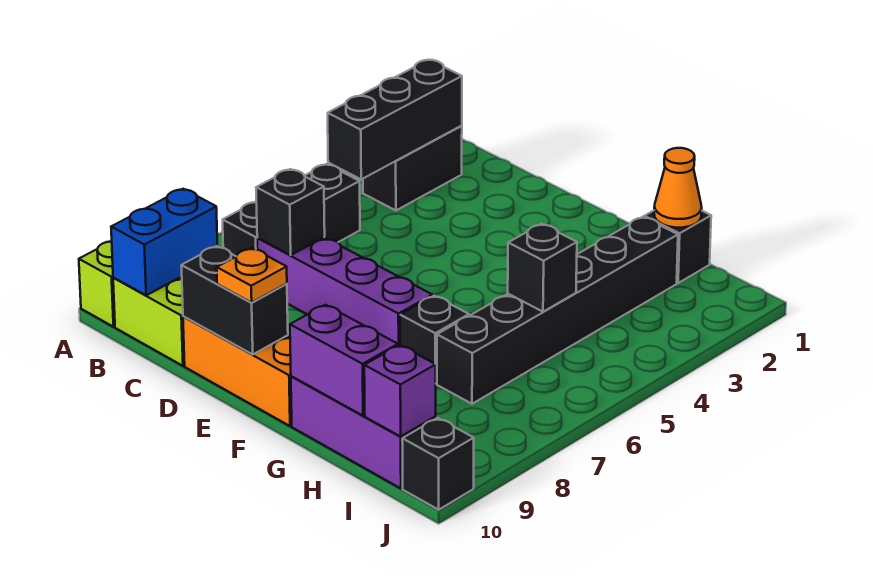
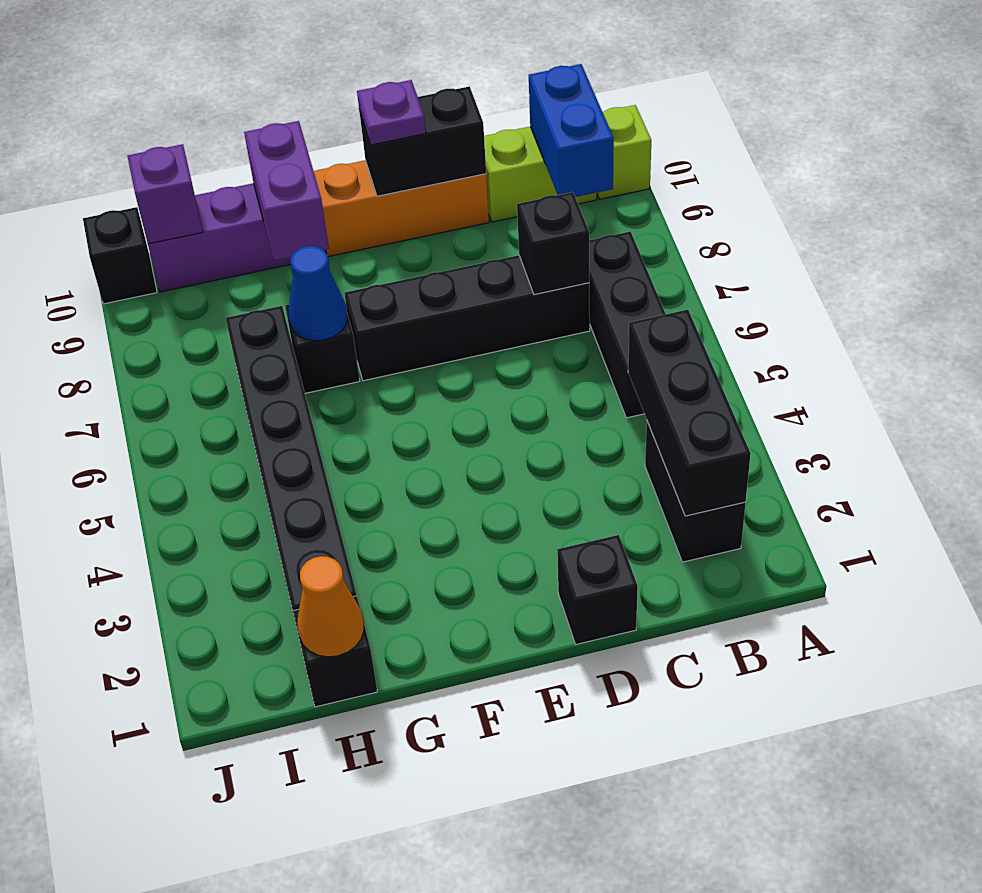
purple 1x4 brick [257,237,432,346] -> black 1x4 brick [344,255,590,381]
orange 1x1 plate [217,248,287,303] -> purple 1x1 plate [357,80,426,145]
none -> blue 1x1 cone [289,246,348,341]
purple 1x2 brick [290,305,398,416] -> purple 1x2 brick turned to [244,121,329,260]
black 1x1 brick [508,224,577,312] -> black 1x1 brick moved to [557,535,638,644]

